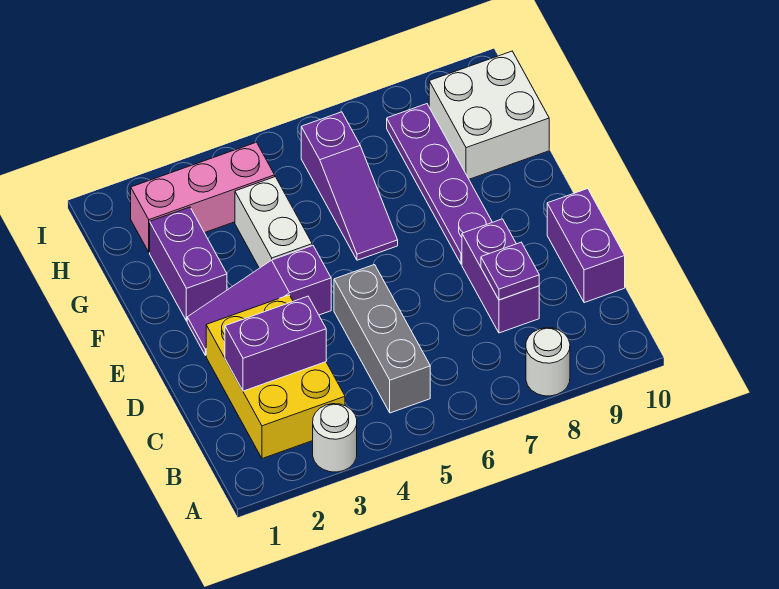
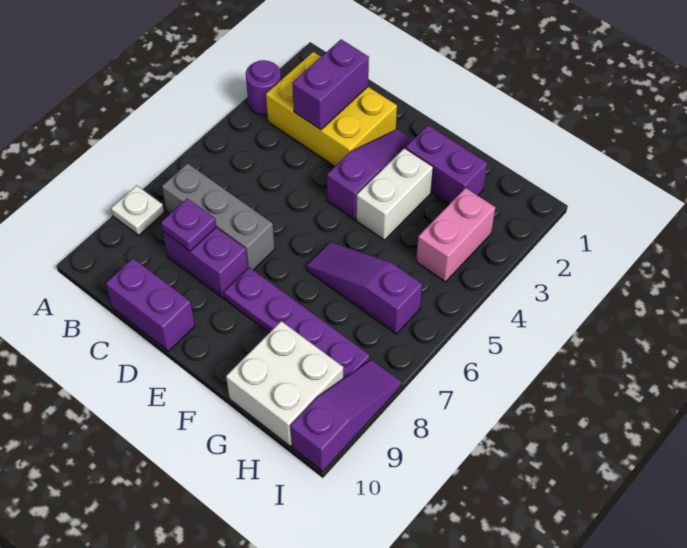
white 1x1 round brick [313,404,357,472] -> purple 1x1 round brick [246,60,281,115]
white 1x1 round brick [526,328,570,396] -> white 1x1 plate [111,185,164,235]
grey 1x3 brick [334,265,430,413] -> grey 1x3 brick moved to [162,163,275,270]
white 1x2 brick [235,177,312,268] -> white 1x2 brick turned to [356,148,433,240]
pink 1x3 brick [131,142,275,252] -> pink 1x2 brick [416,188,495,282]
none -> purple 1x3 slope [290,360,402,471]

